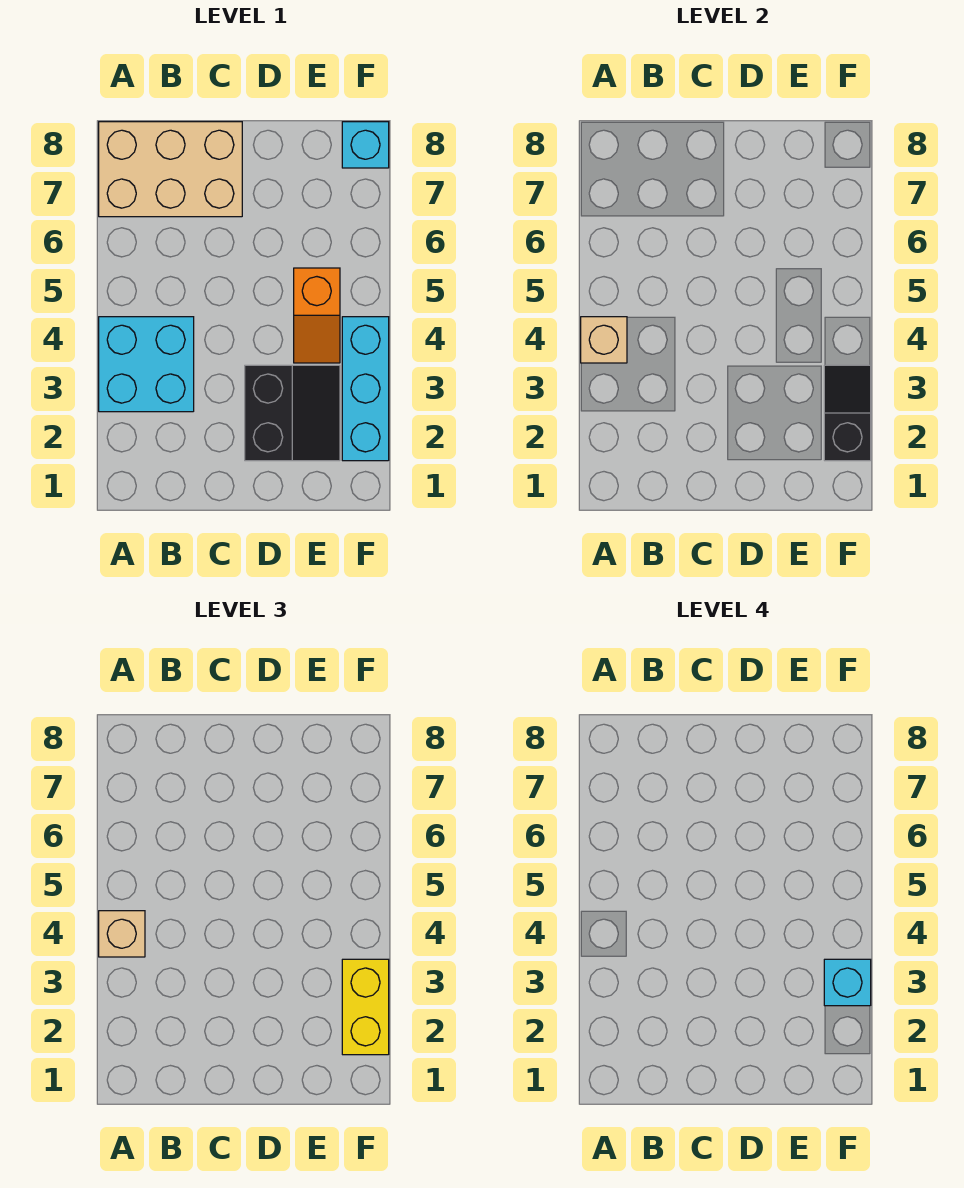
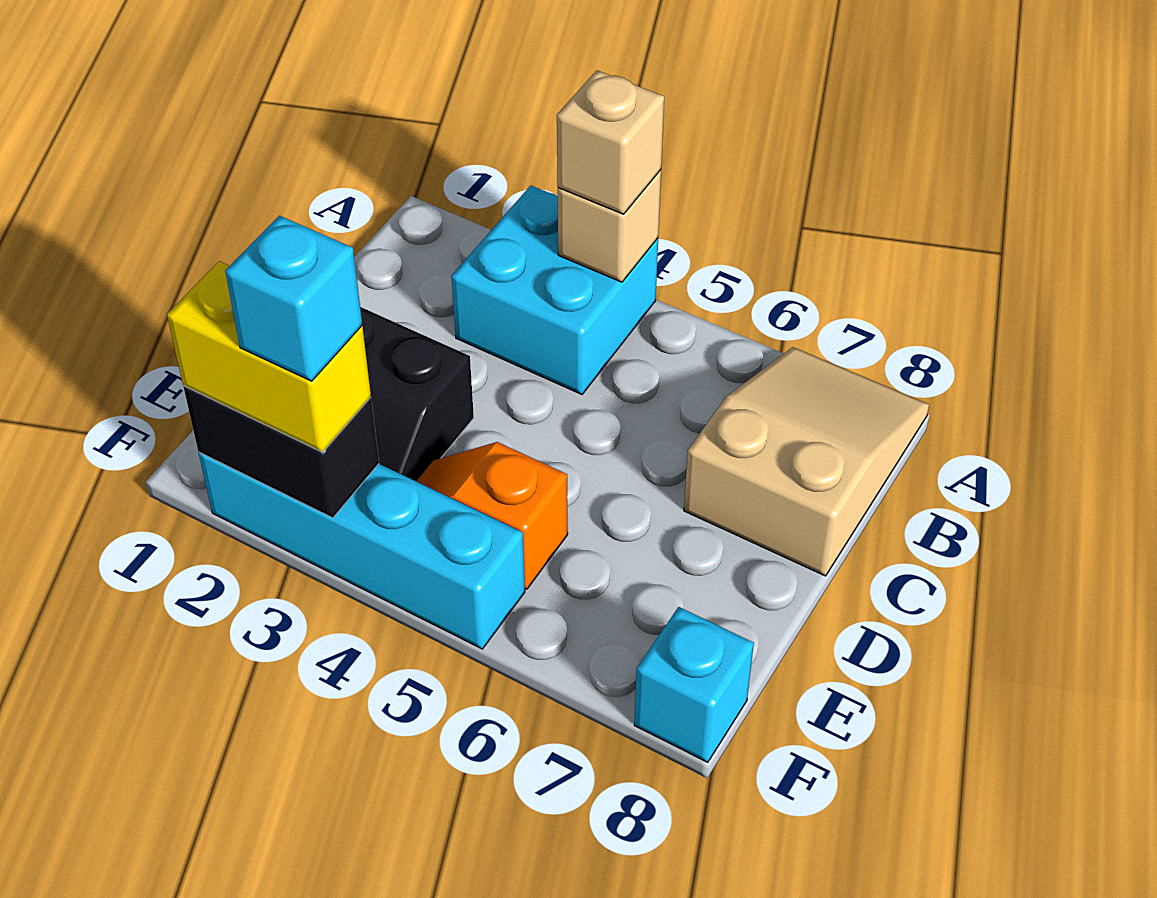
tan 2x3 brick [99,122,242,217] -> tan 2x3 slope [684,347,929,576]
cyan 1x3 brick [342,317,389,461] -> cyan 1x4 brick [199,452,525,649]
black 1x2 slope [824,365,871,461] -> black 1x2 brick [183,386,379,518]

